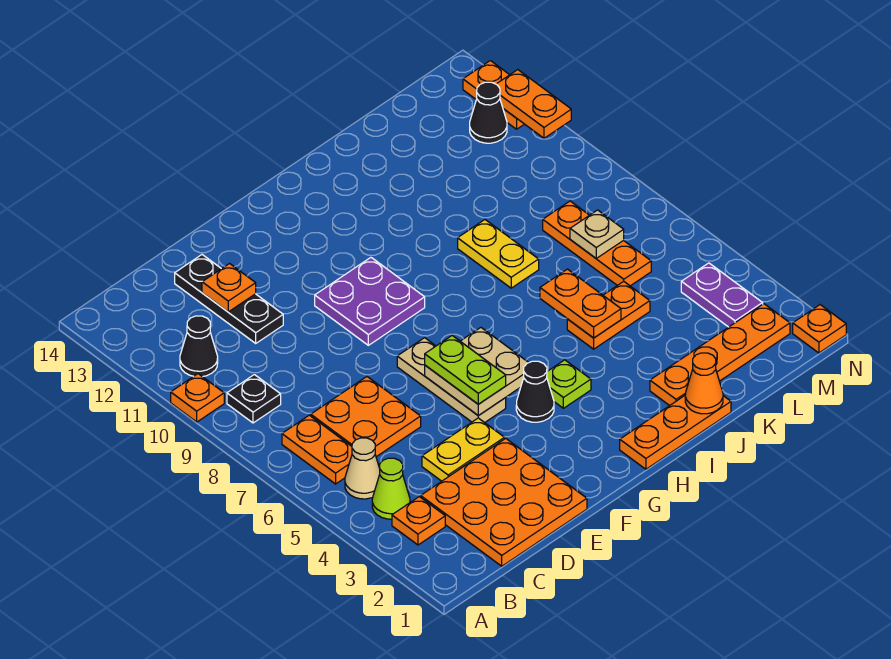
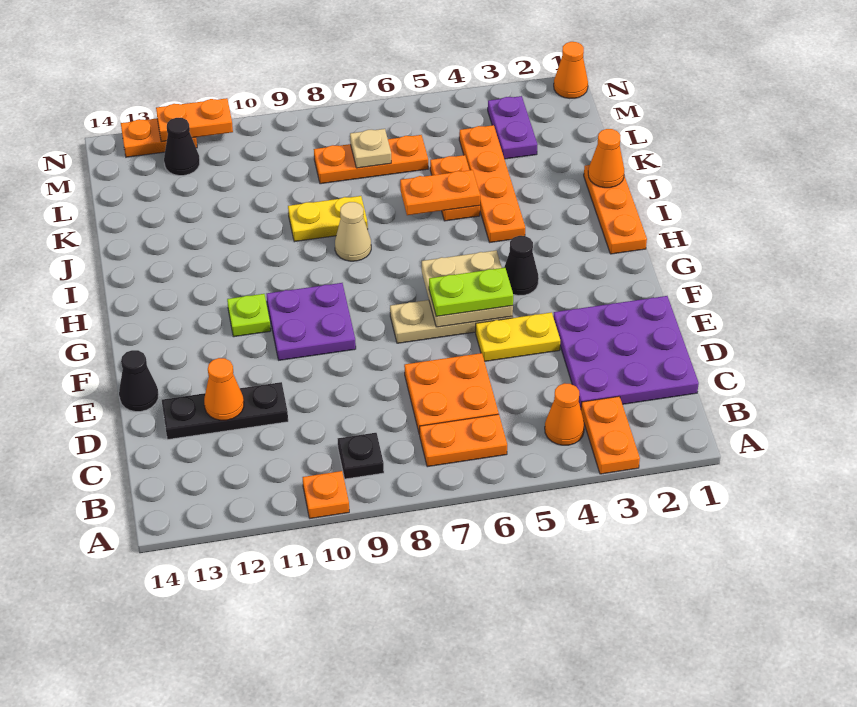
orange 1x1 plate [392,497,445,545] -> orange 1x2 plate [581,396,640,474]
lime 1x1 cone [372,458,410,519] -> orange 1x1 cone [545,383,584,445]
tan 1x1 cone [345,438,380,499] -> tan 1x1 cone moved to [335,202,371,261]
black 1x1 cone [180,316,218,377] -> black 1x1 cone moved to [119,350,159,412]
orange 3x3 plate [421,438,587,566] -> purple 3x3 plate [553,296,699,408]
yellow 1x2 plate [422,418,504,481] -> yellow 1x2 plate turned to [476,312,560,361]
orange 1x1 plate [202,264,256,312] -> orange 1x1 cone [204,358,244,420]
lime 1x1 plate [547,360,591,408] -> lime 1x1 plate moved to [227,294,271,337]
orange 1x4 plate [650,304,790,406] -> orange 1x4 plate moved to [459,125,525,242]
purple 1x2 plate [681,263,763,327] -> purple 1x2 plate turned to [488,96,538,159]
orange 1x1 plate [793,305,846,353] -> orange 1x1 cone [554,42,588,98]

